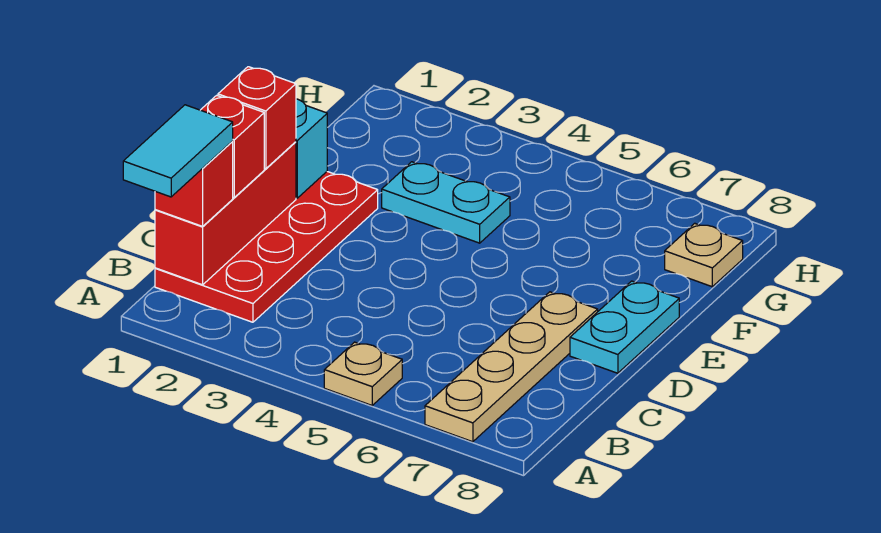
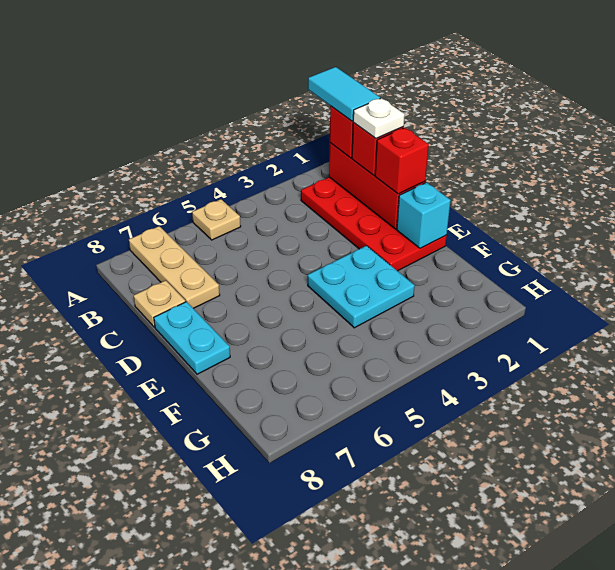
tan 1x4 plate [425,292,598,442] -> tan 1x3 plate [129,226,220,308]
none -> white 1x1 plate [353,98,405,139]
cyan 1x2 plate [382,162,510,243] -> cyan 2x2 plate [308,246,415,328]
tan 1x1 plate [665,223,743,287] -> tan 1x1 plate moved to [134,280,186,327]

